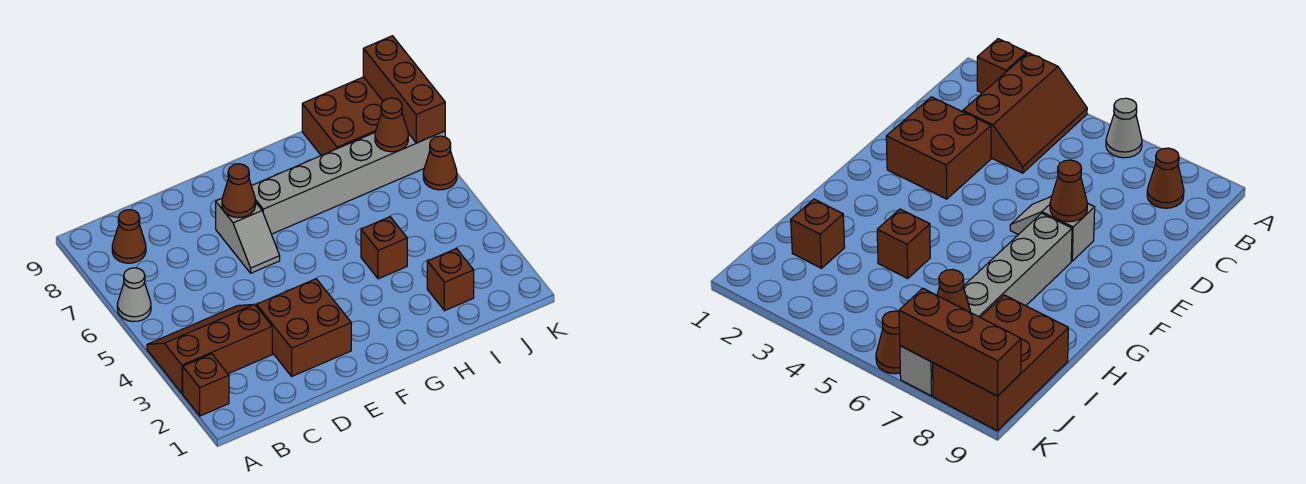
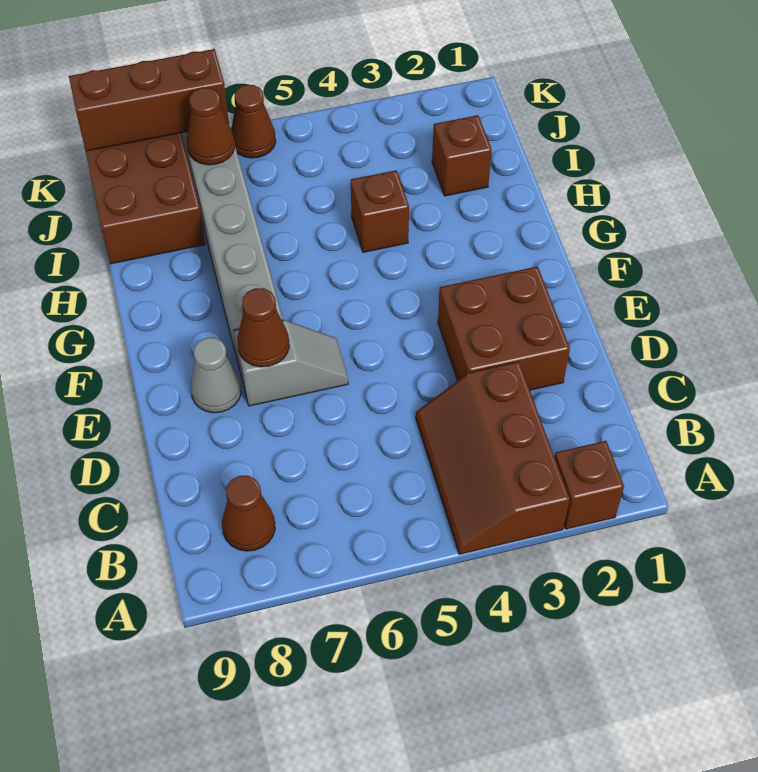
grey 1x1 cone [117,268,151,322] -> grey 1x1 cone moved to [191,338,241,413]

